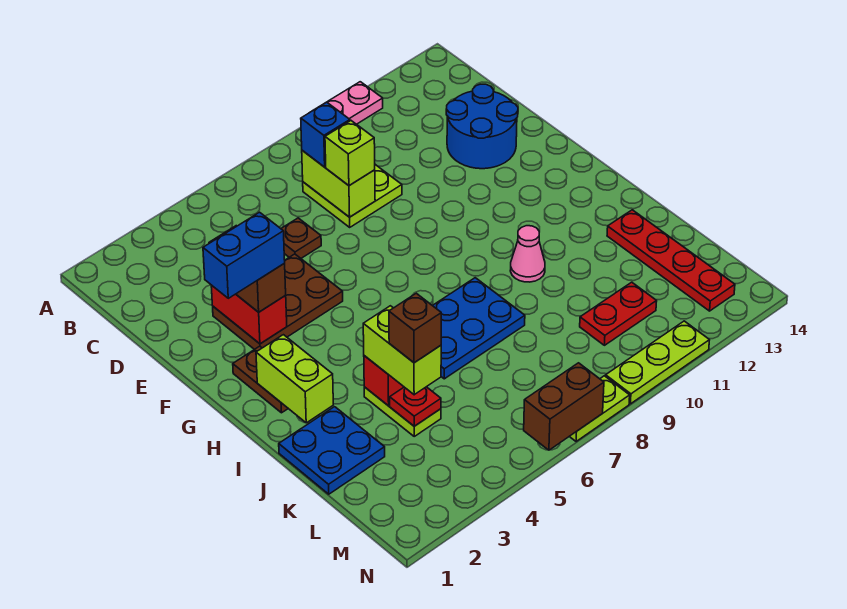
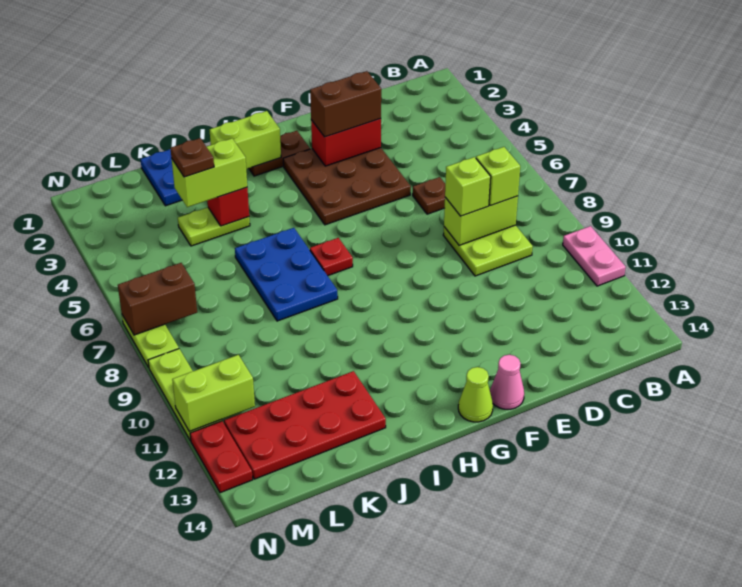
blue 1x1 brick [301,102,350,167] -> lime 1x1 brick [476,147,520,206]
blue 2x2 round brick [446,84,518,169] -> none
brown 2x3 plate [213,254,343,350] -> brown 3x3 plate [283,148,411,225]
blue 1x2 brick [203,212,285,298] -> none
none -> lime 1x1 cone [458,367,493,422]
pink 1x1 cone [510,226,545,282] -> pink 1x1 cone moved to [490,355,524,409]
red 1x4 plate [607,210,735,311] -> red 2x4 plate [224,371,386,479]
red 1x1 plate [390,387,441,426] -> red 1x1 plate moved to [310,238,353,276]
brown 1x1 brick [389,293,441,363] -> brown 1x1 plate [170,138,214,177]
red 1x2 plate [580,282,657,345] -> red 1x2 plate moved to [190,421,253,493]
none -> lime 1x2 brick [172,355,255,431]
brown 1x2 brick [524,363,604,450] -> brown 1x2 brick turned to [118,263,197,335]

